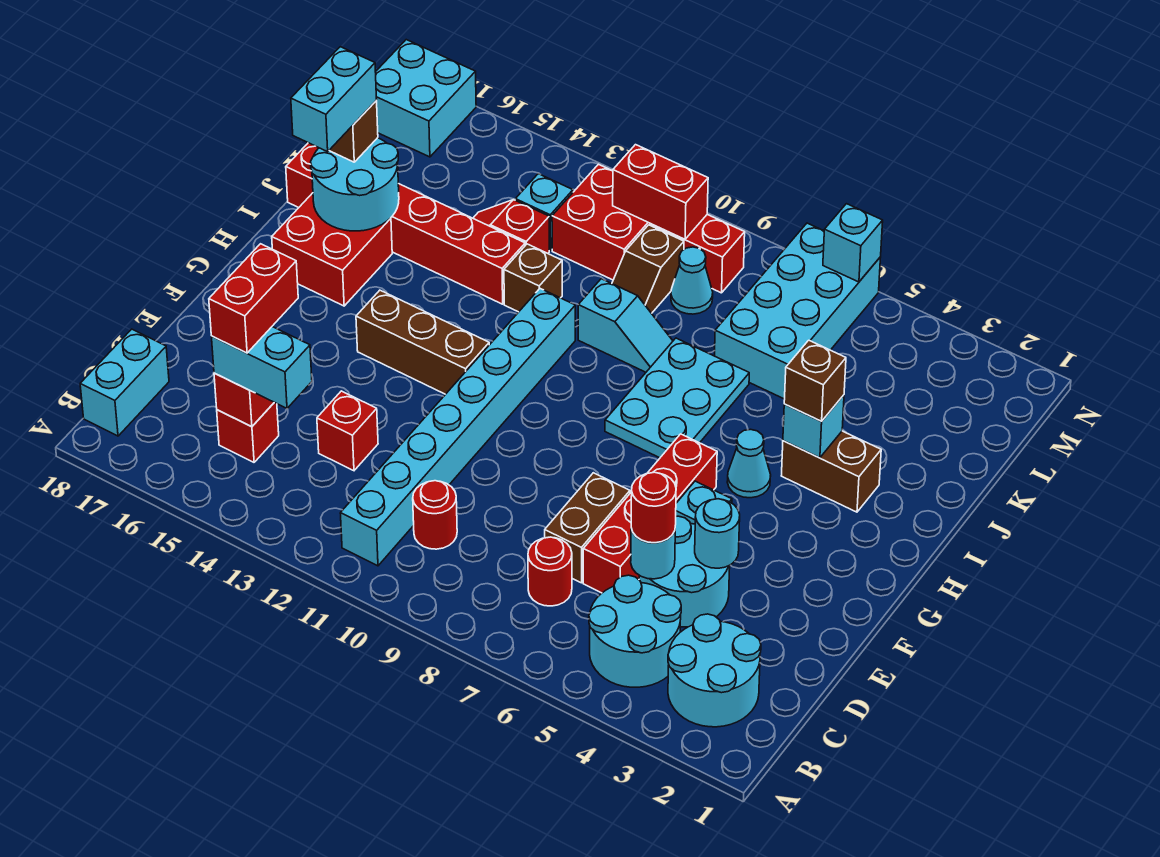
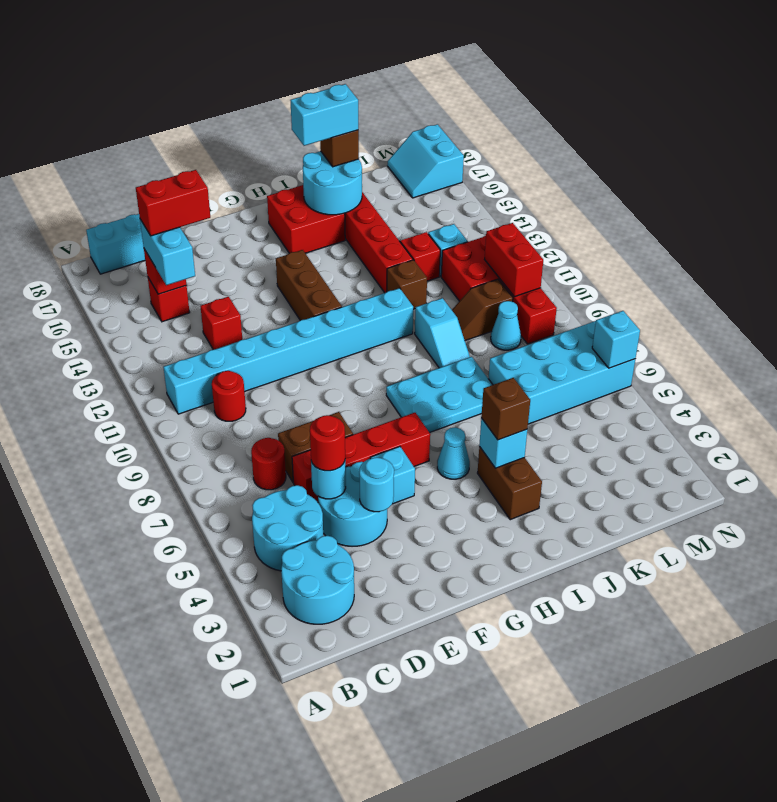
cyan 2x2 brick [376,40,476,157] -> cyan 2x2 slope [387,124,464,198]

